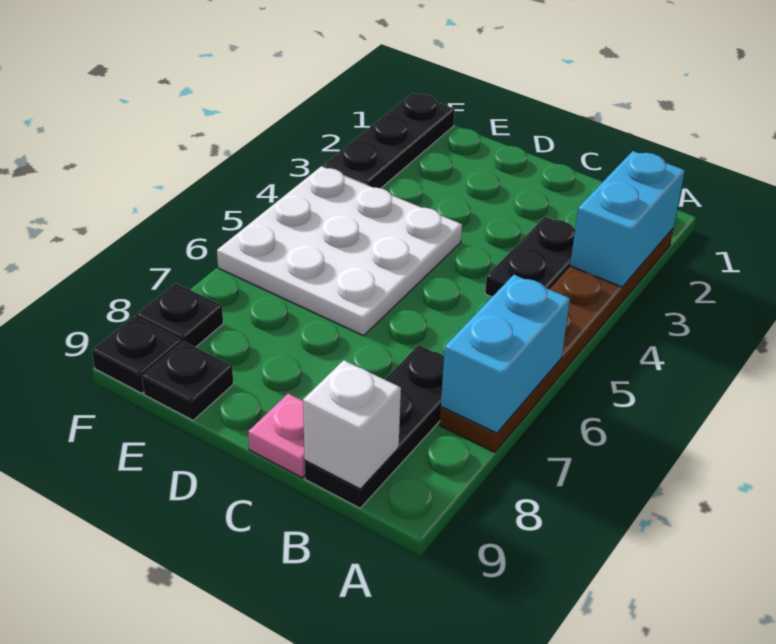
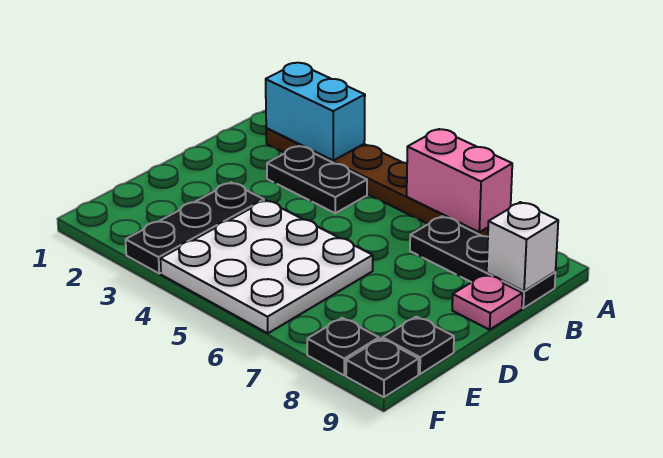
cyan 1x2 brick [441,275,570,433] -> pink 1x2 brick [407,129,512,232]
black 1x3 plate [323,93,455,188] -> black 1x3 plate turned to [126,183,264,273]

